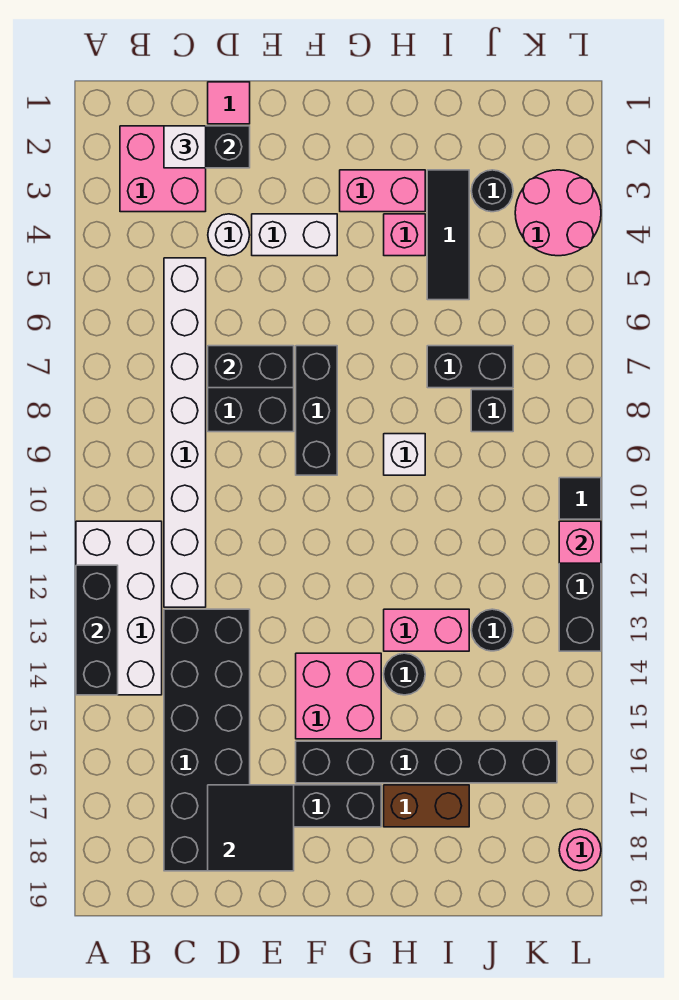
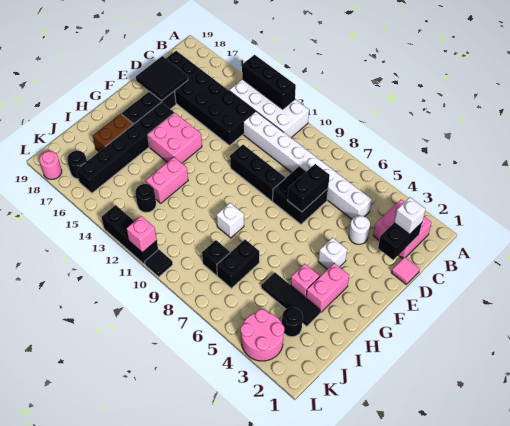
white 1x2 brick [252,214,337,256] -> white 1x1 brick [318,238,347,269]
black 1x3 brick [296,346,337,475] -> black 1x3 brick moved to [230,145,285,201]
black 1x1 round brick [384,653,425,695] -> black 1x1 round brick moved to [67,151,87,179]

